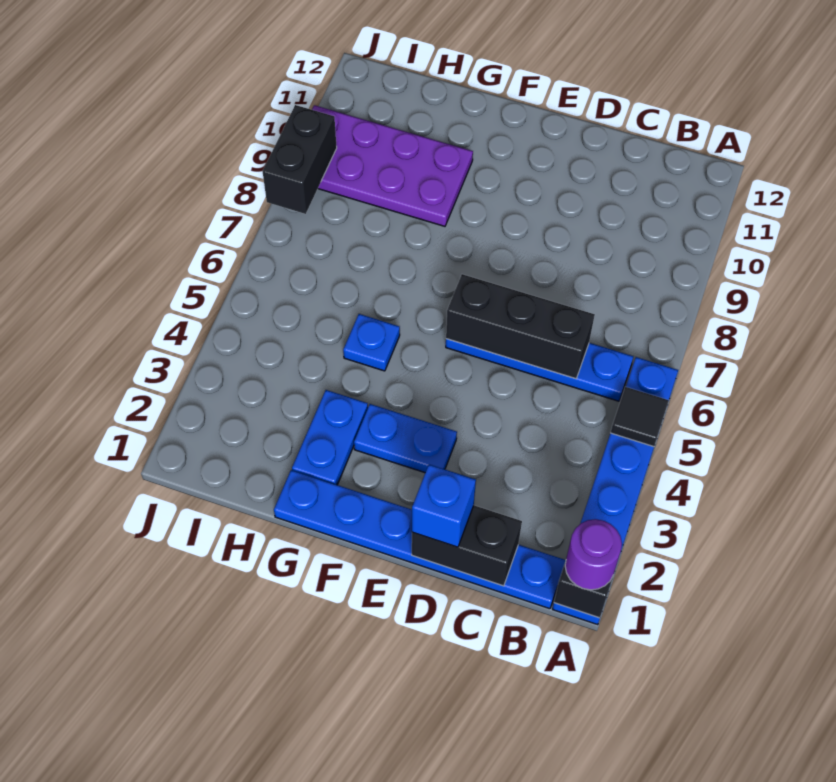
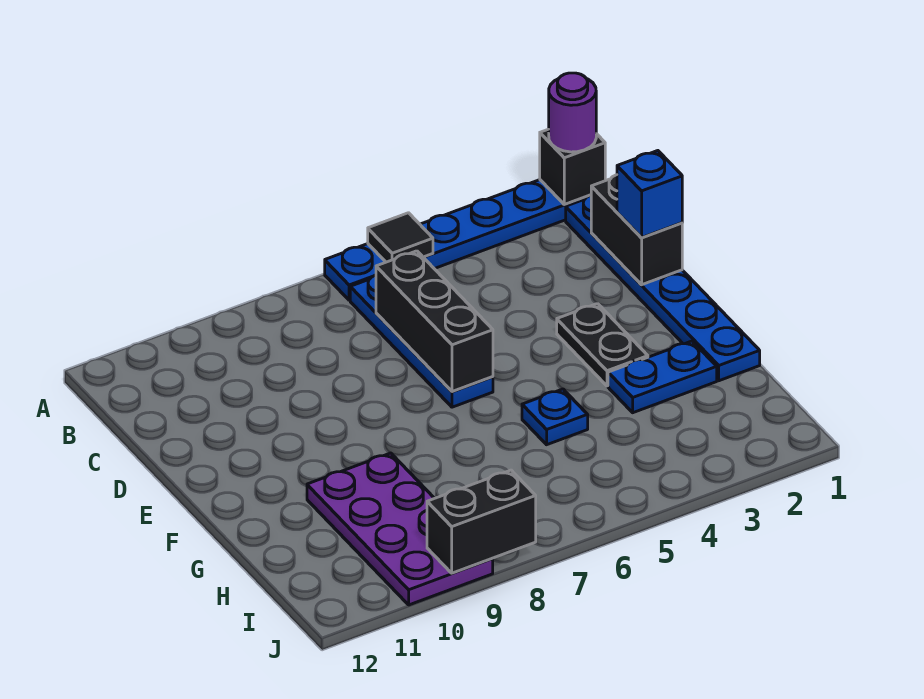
blue 1x2 plate [354,404,457,473] -> black 1x2 plate [557,304,648,386]

